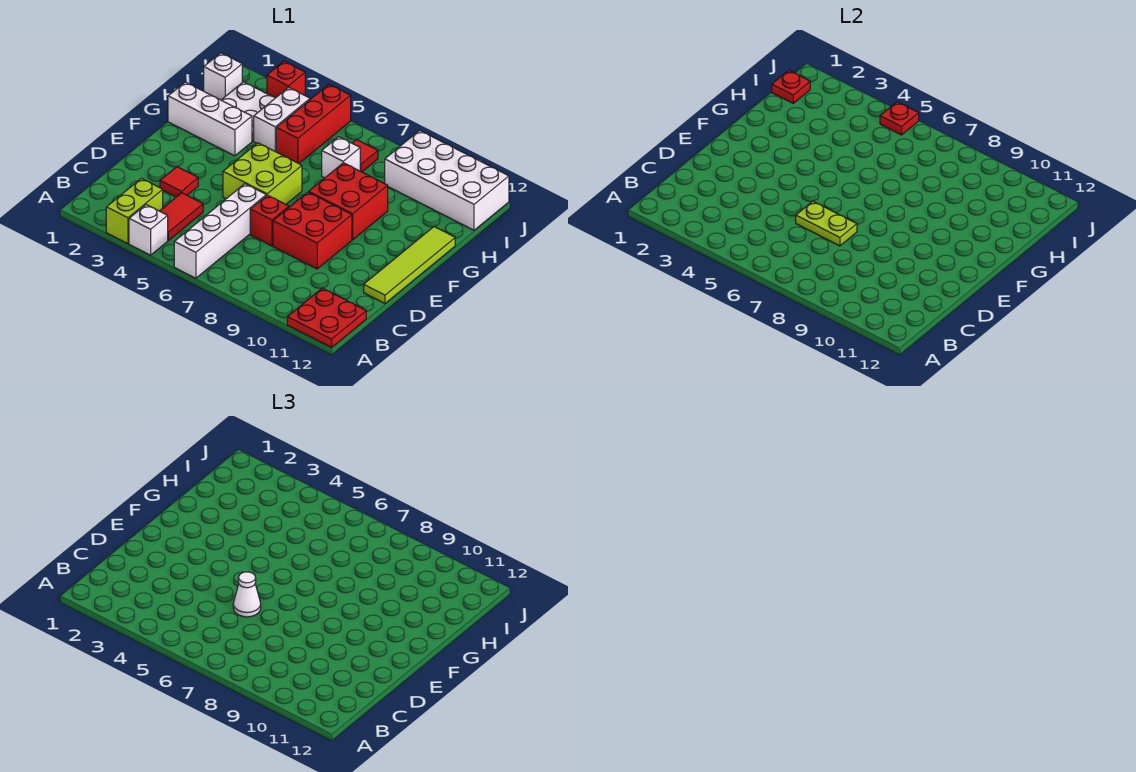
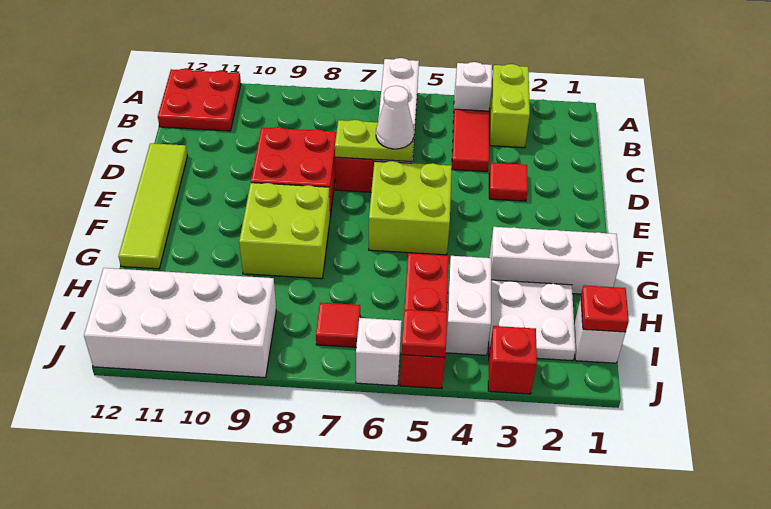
red 2x2 brick [309,163,388,240] -> lime 2x2 brick [239,183,330,279]
white 1x1 brick [322,137,360,178] -> white 1x1 brick moved to [356,318,402,386]

